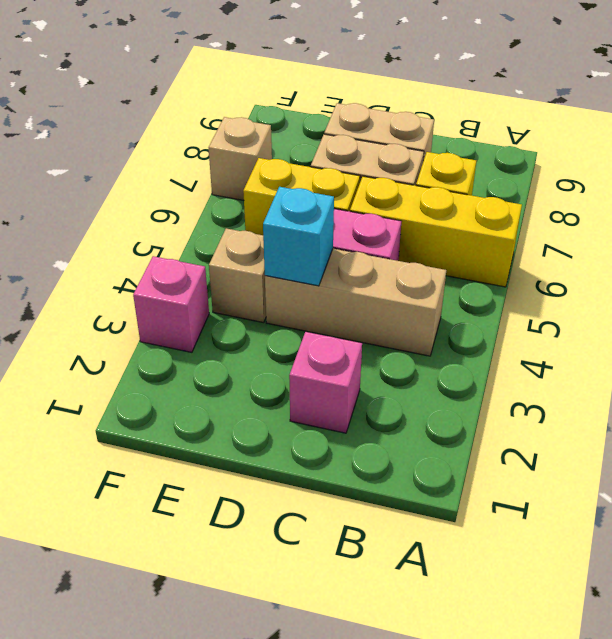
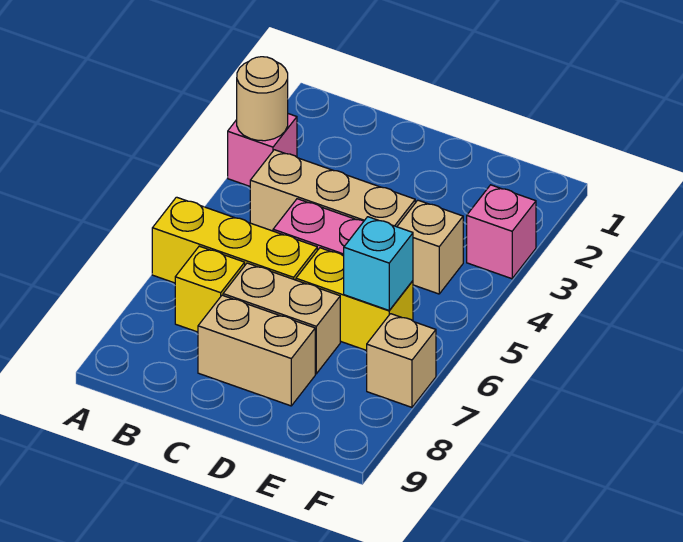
none -> tan 1x1 round brick [237,57,288,141]
pink 1x1 brick [289,332,362,433] -> pink 1x1 brick moved to [228,114,297,186]
cyan 1x1 brick [263,187,334,286] -> cyan 1x1 brick moved to [344,217,413,310]

